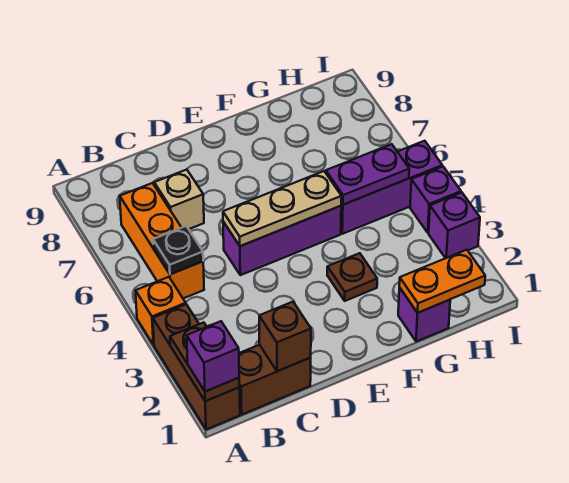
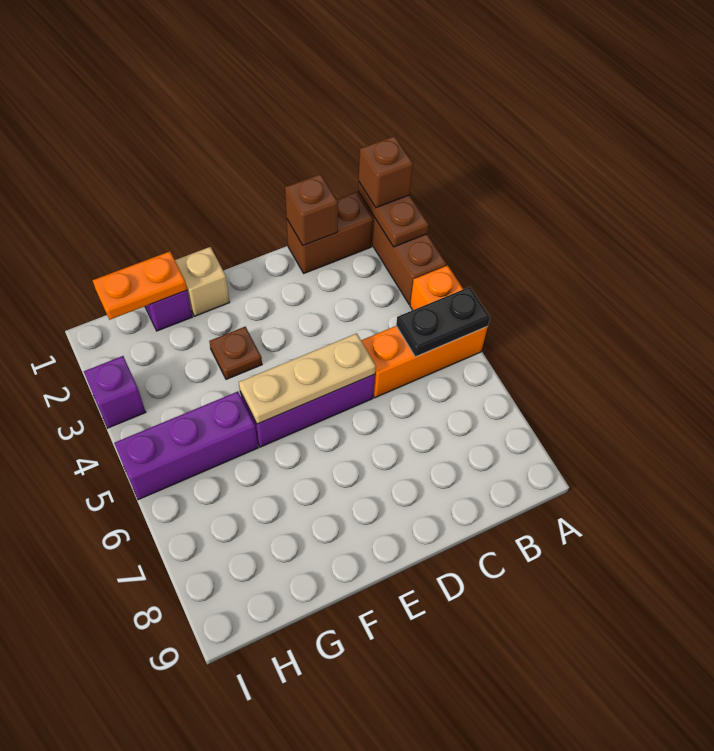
purple 1x1 brick [187,321,239,392] -> brown 1x1 brick [359,136,413,208]
orange 1x3 brick [120,183,204,298] -> orange 1x3 brick turned to [361,326,488,398]
black 1x1 plate [153,226,203,274] -> black 1x2 plate [396,287,490,357]
tan 1x1 brick [154,170,204,229] -> tan 1x1 brick moved to [175,247,230,316]
purple 1x2 plate [326,144,409,205] -> none
purple 1x1 brick [410,166,461,233] -> none

